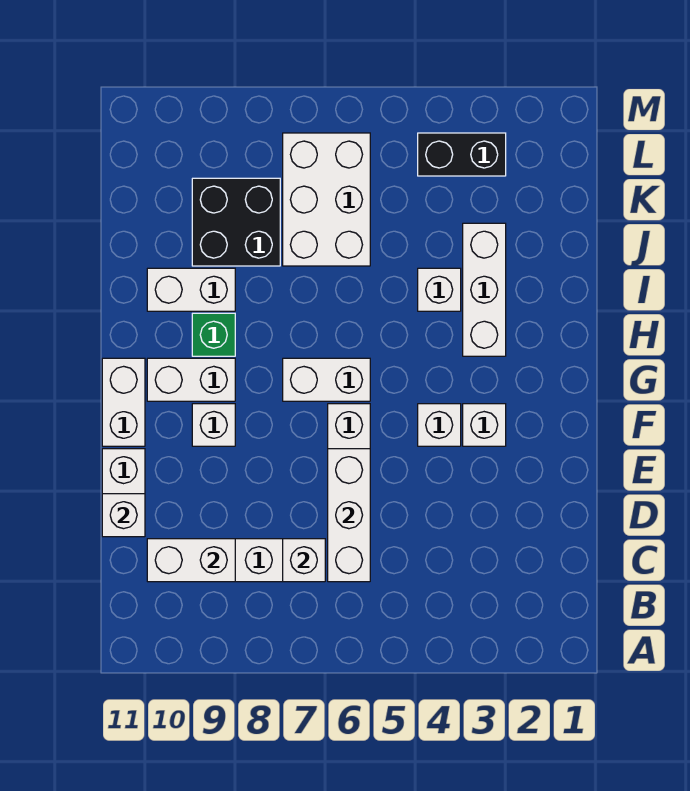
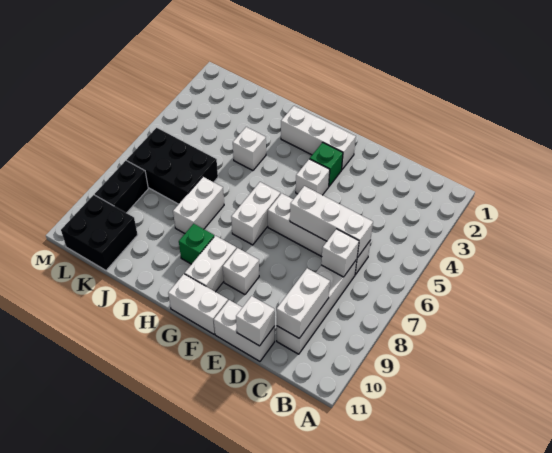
white 1x1 brick [463,404,506,446] -> green 1x1 brick [310,142,343,186]
white 1x3 brick [463,223,506,356] -> white 1x3 brick moved to [281,106,356,169]
white 1x2 brick [147,268,235,311] -> white 1x2 brick moved to [173,177,224,233]
white 2x3 brick [283,133,370,266] -> black 2x3 brick [127,128,218,204]
black 2x2 brick [192,178,280,266] -> black 2x2 brick moved to [61,195,138,270]
black 1x2 brick [418,133,506,176] -> black 1x2 brick moved to [95,161,148,213]

